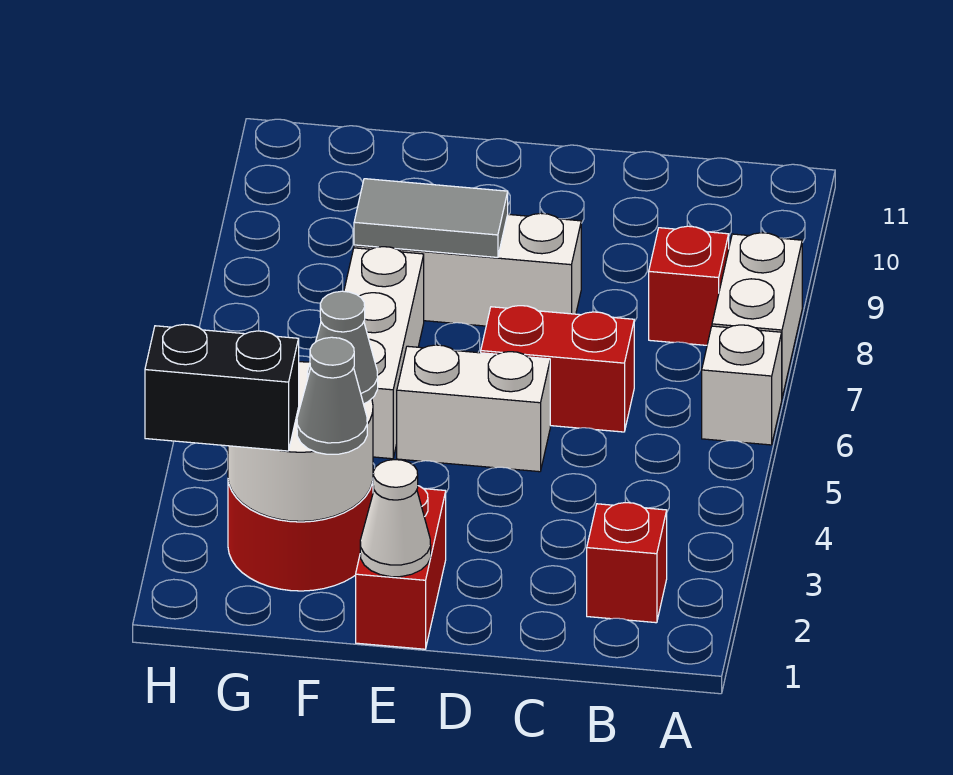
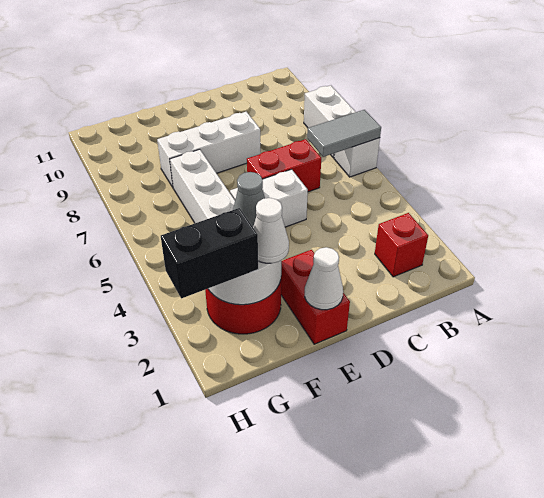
red 1x1 brick [649,226,729,345] -> none
grey 1x2 tile [354,179,508,257] -> grey 1x2 tile moved to [307,110,381,157]
grey 1x1 cone [297,337,367,454] -> white 1x1 cone [253,198,289,263]

